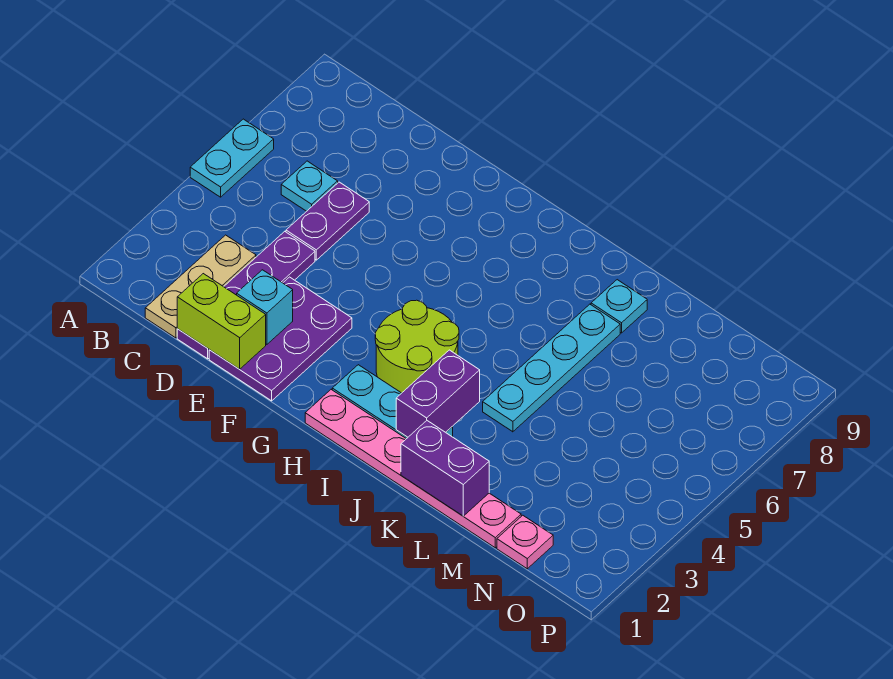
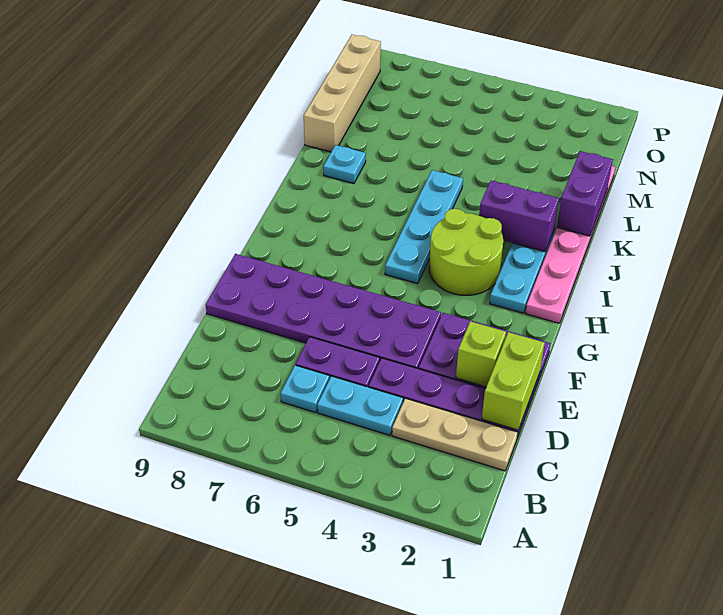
cyan 1x2 plate [190,119,274,197] -> cyan 1x2 plate moved to [317,376,403,435]
cyan 1x1 brick [237,270,293,344] -> lime 1x1 brick [456,321,506,387]
none -> purple 2x6 plate [206,254,441,369]
cyan 1x4 plate [483,304,620,432] -> cyan 1x4 plate turned to [385,170,463,284]
none -> tan 1x4 brick [304,35,381,152]
pink 1x1 plate [497,515,553,569] -> none

